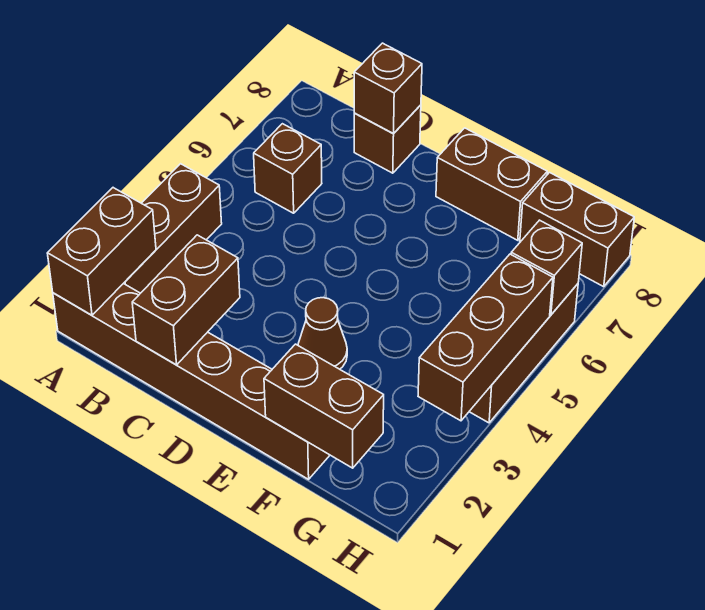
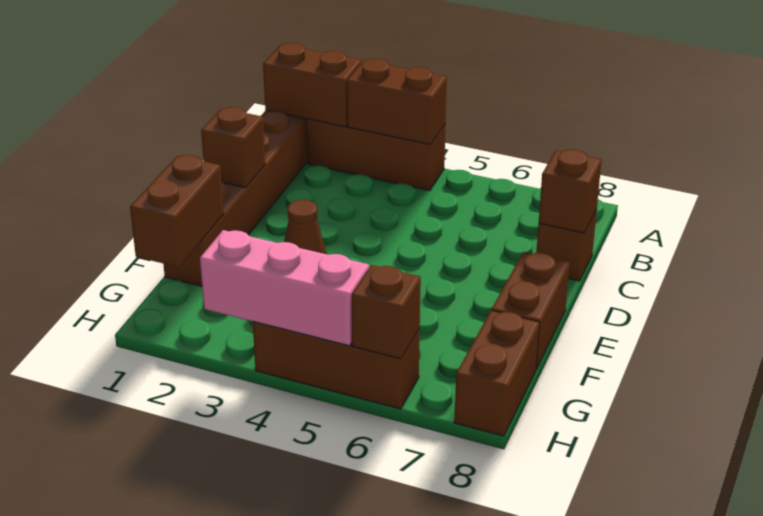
brown 1x1 brick [254,124,322,213] -> brown 1x1 brick moved to [201,107,265,188]
brown 1x2 brick [132,235,240,365] -> brown 1x2 brick moved to [347,59,447,144]
brown 1x3 brick [418,254,553,421] -> pink 1x3 brick [200,230,369,346]

